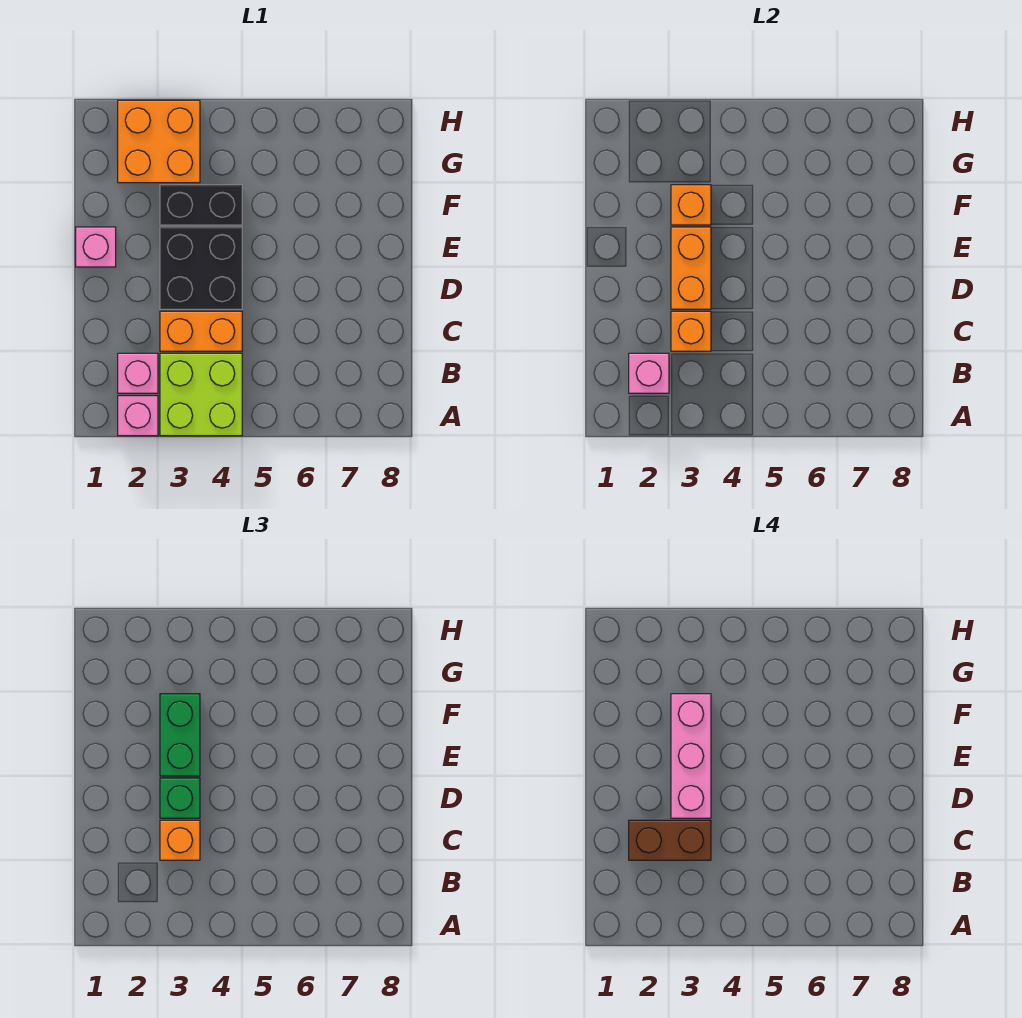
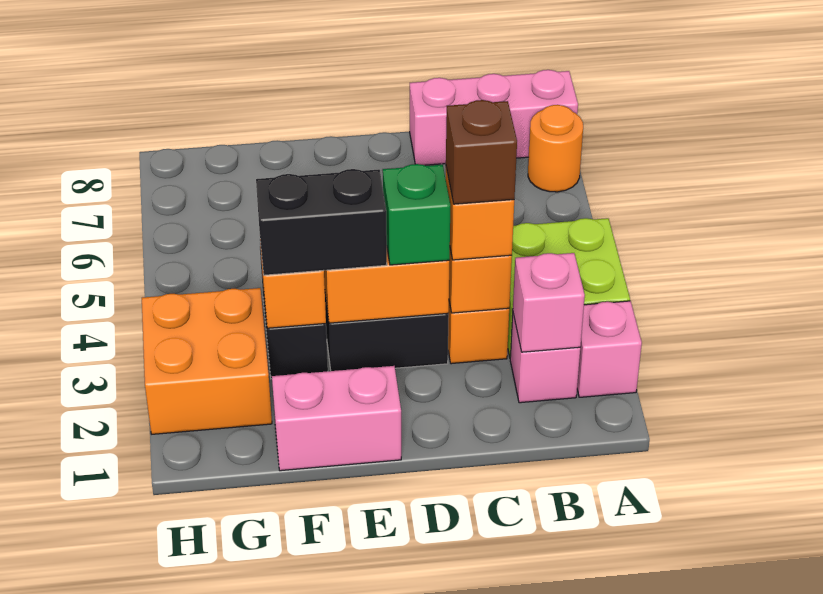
none -> orange 1x1 round brick [528,105,583,192]
brown 1x2 brick [629,820,711,860] -> brown 1x1 brick [446,100,517,204]
pink 1x3 brick [671,694,711,818] -> pink 1x3 brick moved to [410,70,578,165]
pink 1x1 brick [76,227,116,267] -> pink 1x2 brick [272,366,401,471]
green 1x2 brick [160,694,200,776] -> black 1x2 brick [256,169,387,275]

